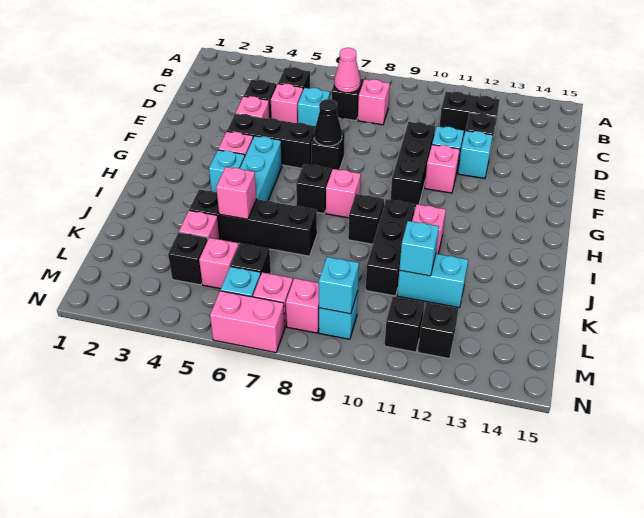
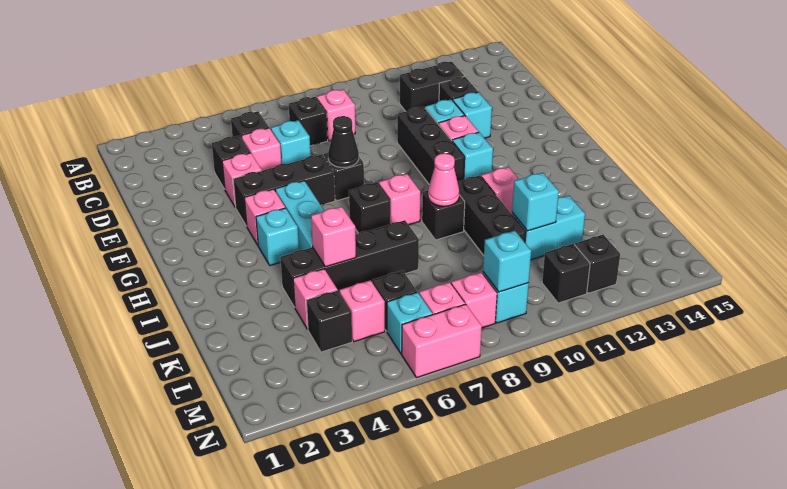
pink 1x1 cone [334,48,361,93] -> pink 1x1 cone moved to [428,153,459,206]
none -> cyan 1x1 brick [452,132,493,180]

